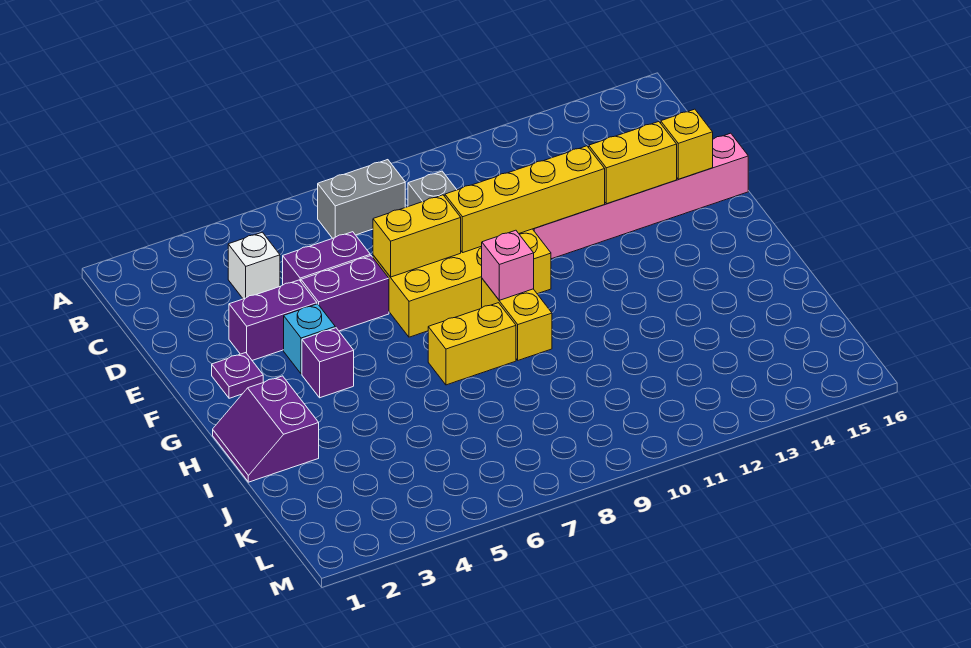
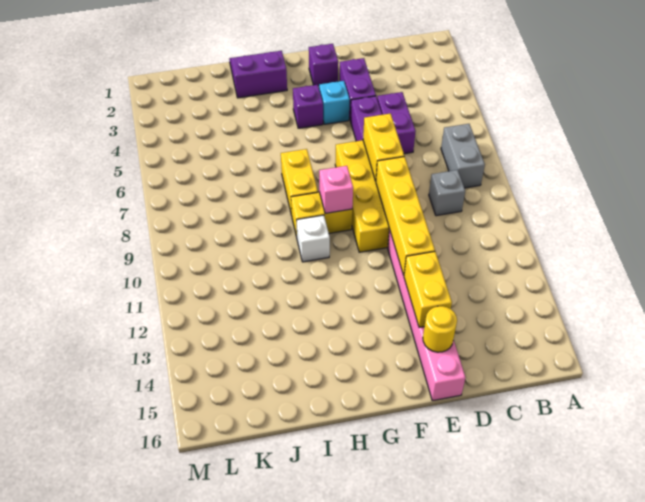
white 1x1 brick [228,232,280,299] -> white 1x1 brick moved to [296,215,330,262]
yellow 1x1 brick [661,109,713,179] -> yellow 1x1 round brick [423,306,457,352]
purple 1x1 plate [212,353,263,398] -> purple 1x1 brick [309,44,338,86]

